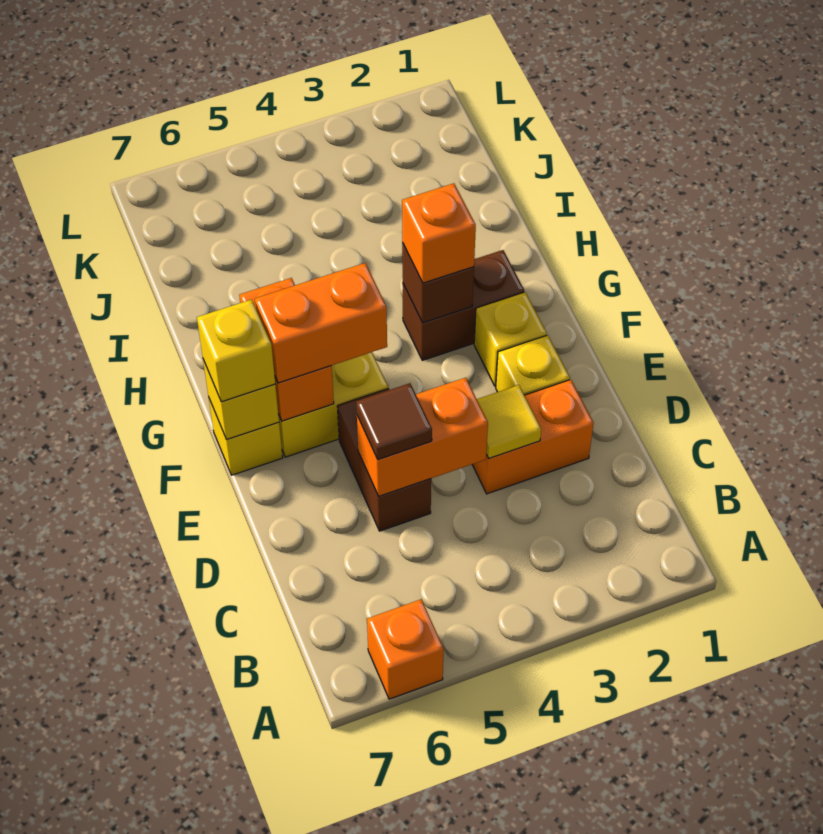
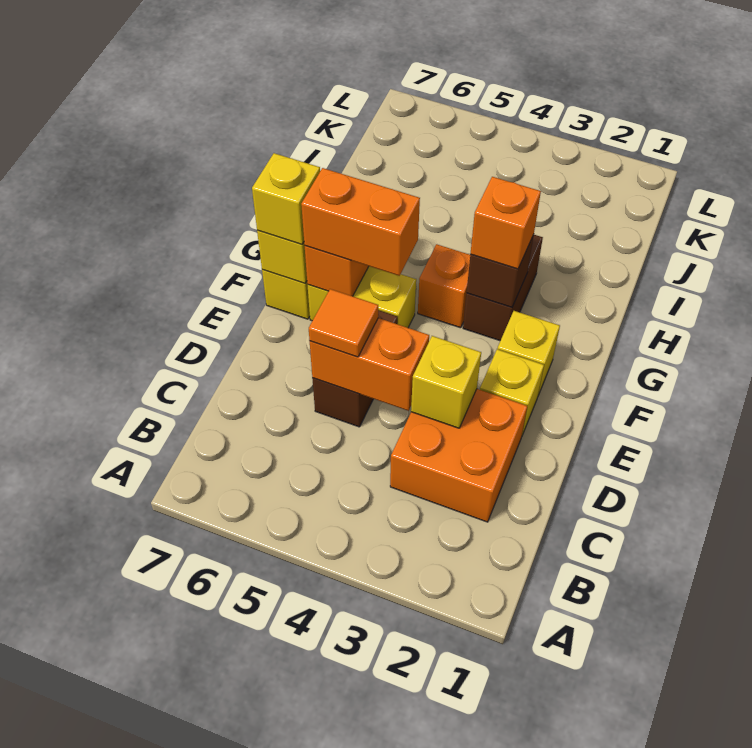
orange 1x1 brick [367,599,444,699] -> orange 1x1 brick moved to [418,244,470,328]
orange 1x2 brick [472,380,594,494] -> orange 2x2 brick [390,389,527,522]
yellow 1x1 tile [477,385,541,458] -> yellow 1x1 brick [411,336,481,428]
brown 1x1 tile [356,383,432,459] -> orange 1x1 tile [309,289,378,357]
brown 1x2 brick [403,250,524,360] -> brown 1x2 brick turned to [463,235,543,341]

